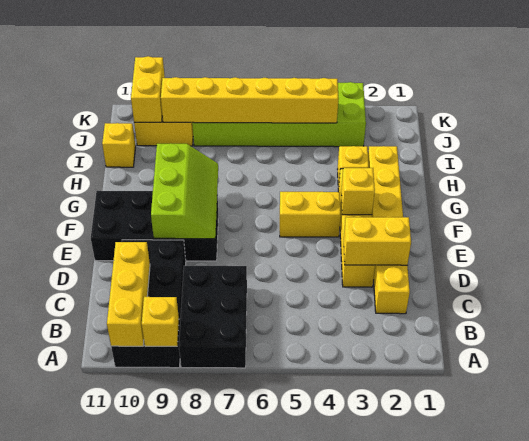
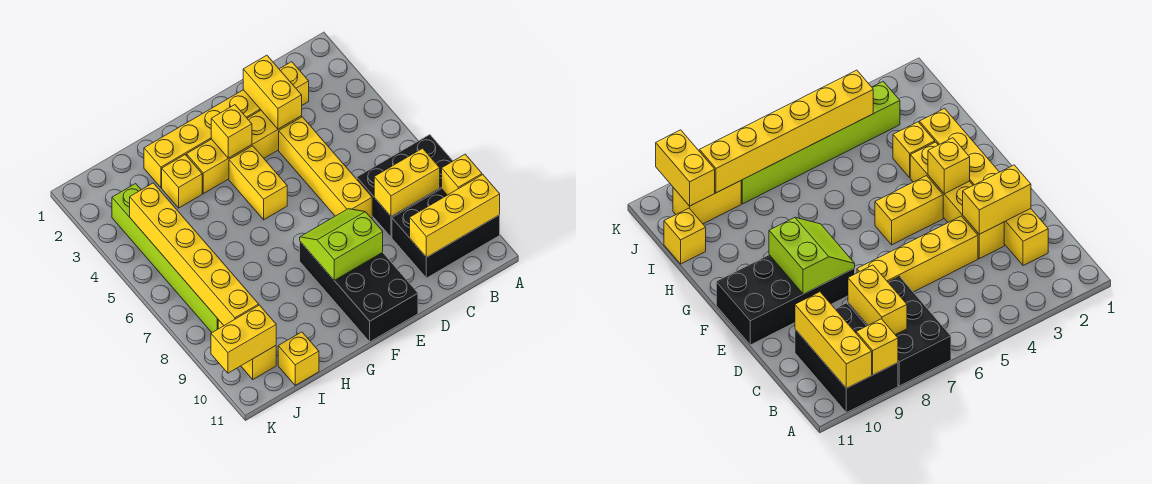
black 2x4 brick [111,240,186,368] -> black 2x3 brick [392,189,500,278]
none -> yellow 1x2 brick [374,148,440,217]
none -> yellow 1x4 brick [279,117,372,218]
lime 2x3 slope [151,143,218,239] -> lime 2x2 slope [300,209,383,280]
lime 2x6 brick [192,82,366,147] -> lime 1x6 brick [112,184,218,332]

